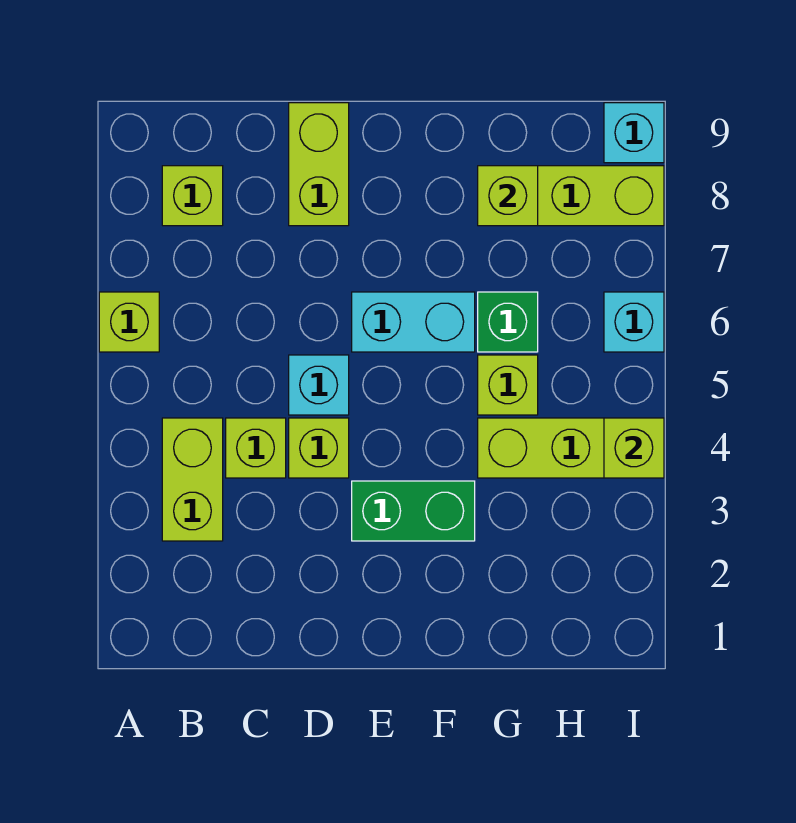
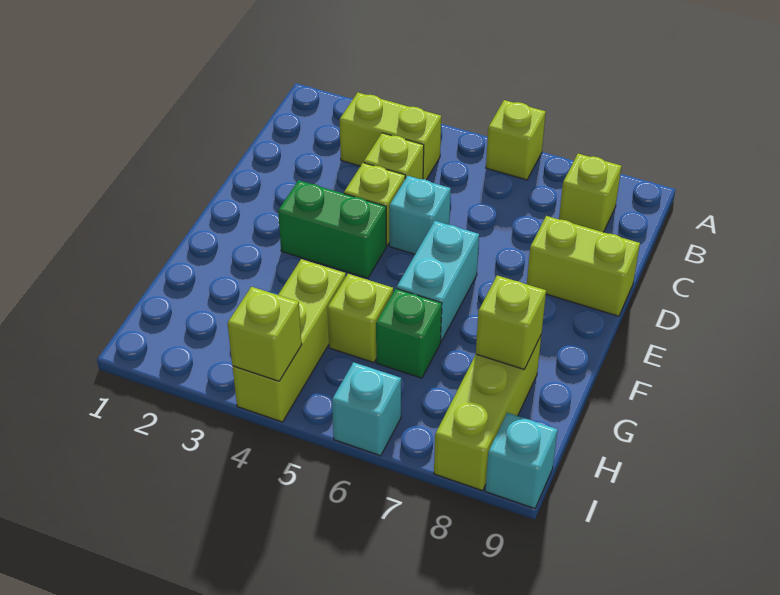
green 1x2 brick [352,481,475,541] -> green 1x2 brick turned to [278,180,386,278]

